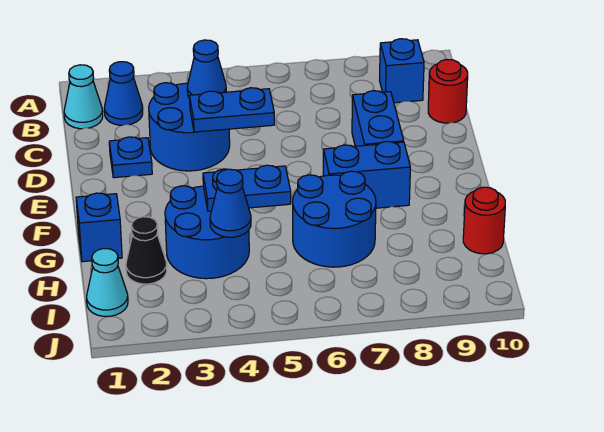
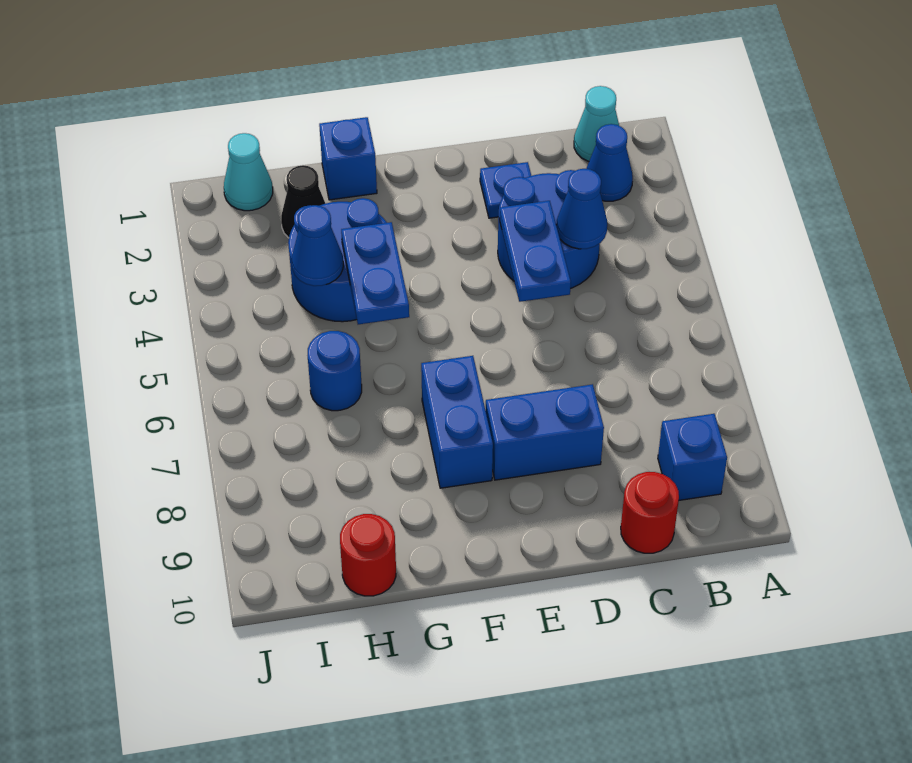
blue 2x2 round brick [293,171,376,267] -> blue 1x1 round brick [308,331,362,411]

